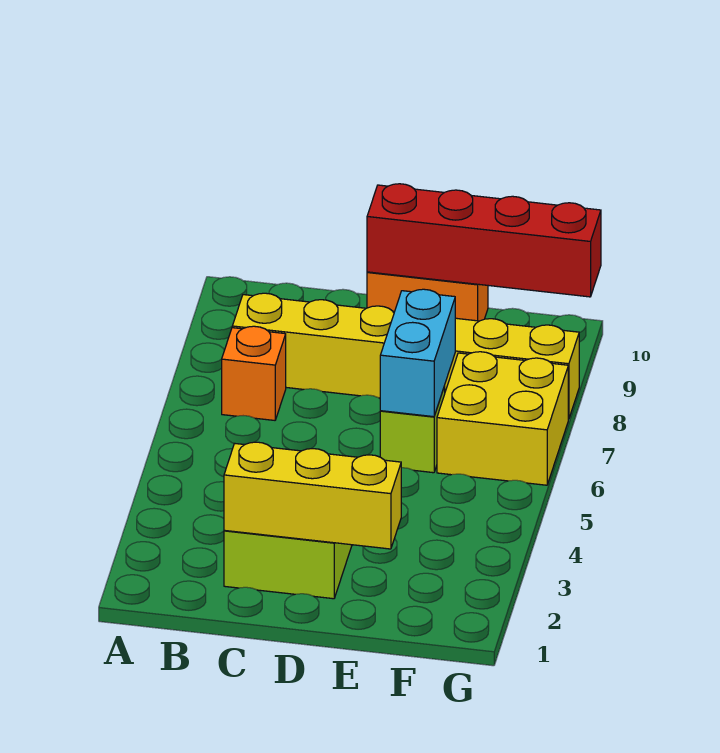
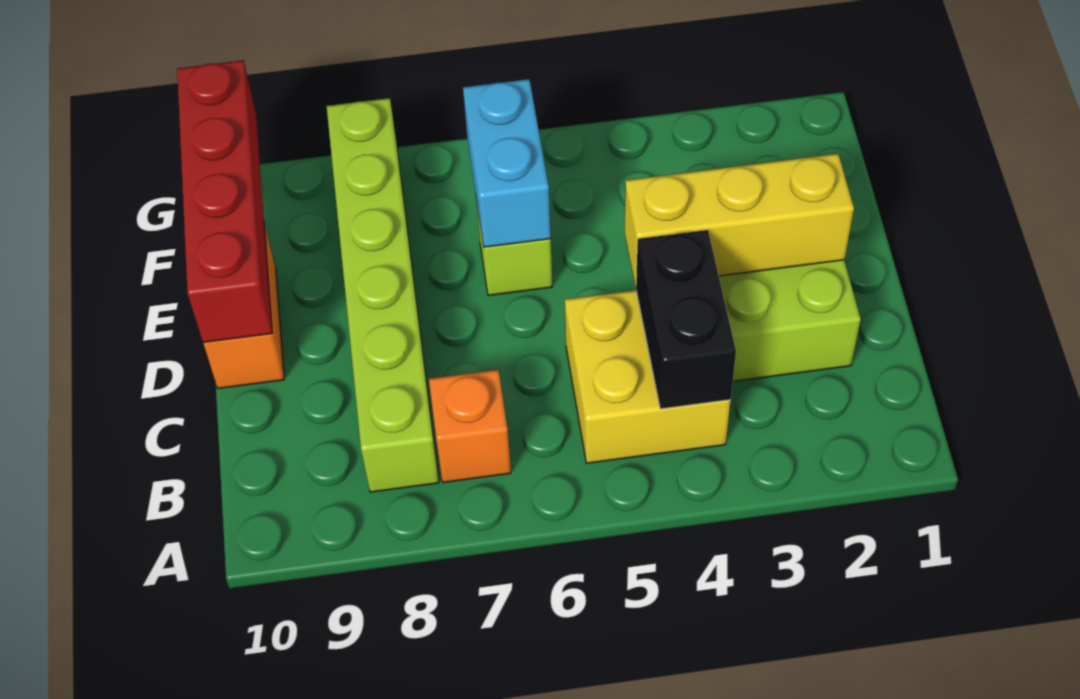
none -> black 1x2 brick [636,230,736,409]
yellow 1x6 brick [232,293,579,419] -> lime 1x6 brick [327,98,439,492]
yellow 1x3 brick [224,442,401,549] -> yellow 1x3 brick turned to [625,154,854,286]
cyan 1x2 brick [380,289,455,417] -> cyan 1x2 brick turned to [463,79,551,247]
yellow 2x2 brick [437,352,568,485] -> yellow 2x2 brick moved to [565,290,731,463]

